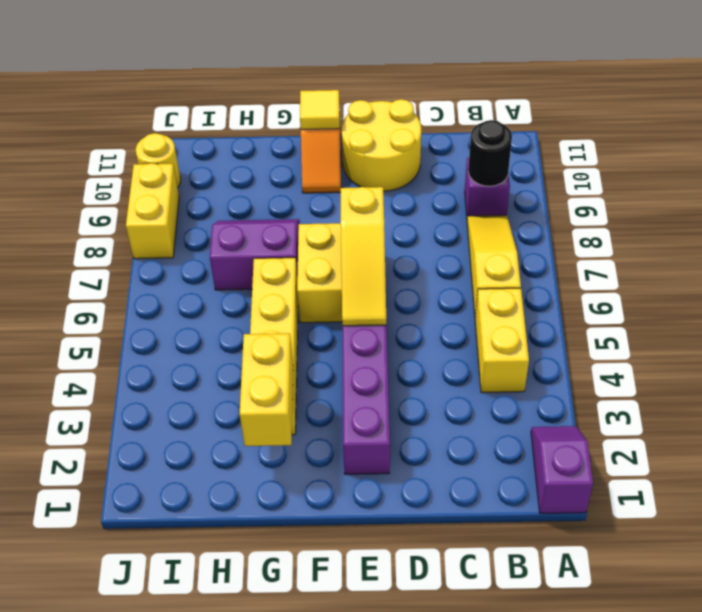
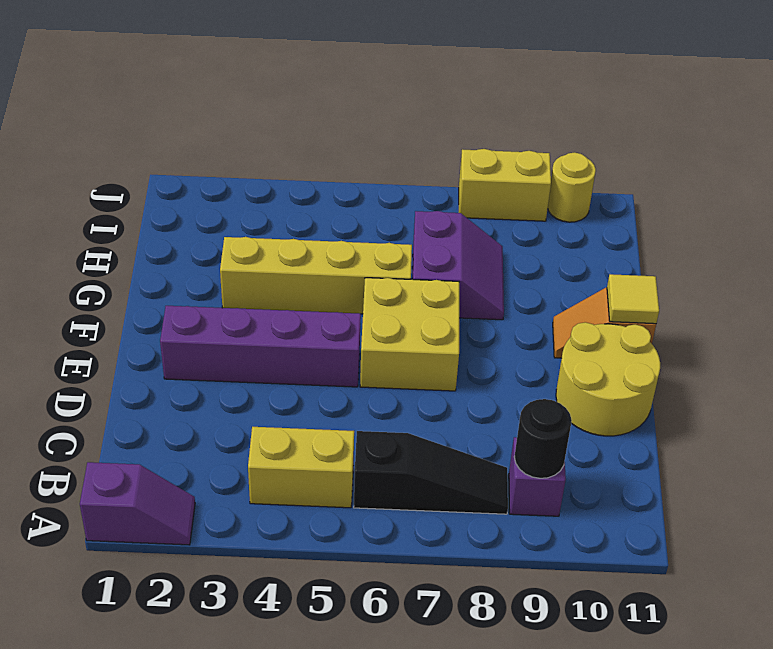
yellow 1x3 slope [467,215,521,317] -> black 1x3 slope [354,431,508,514]
yellow 1x3 slope [341,187,386,326] -> none
yellow 1x2 brick [240,333,293,446] -> none

